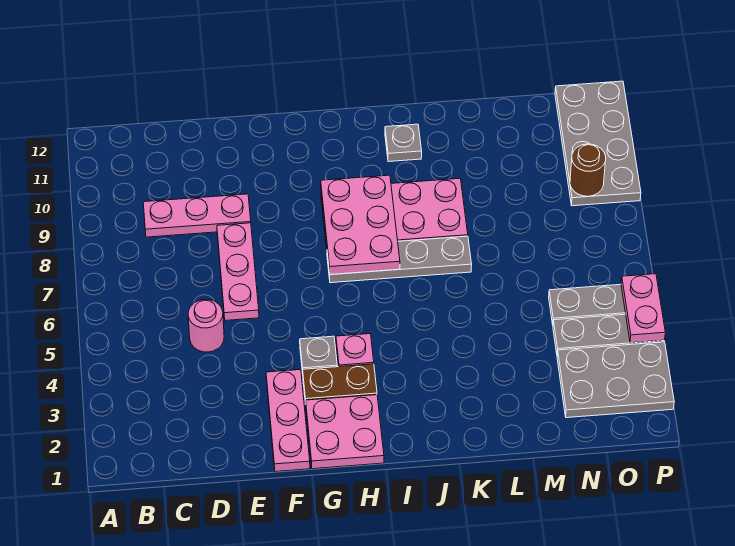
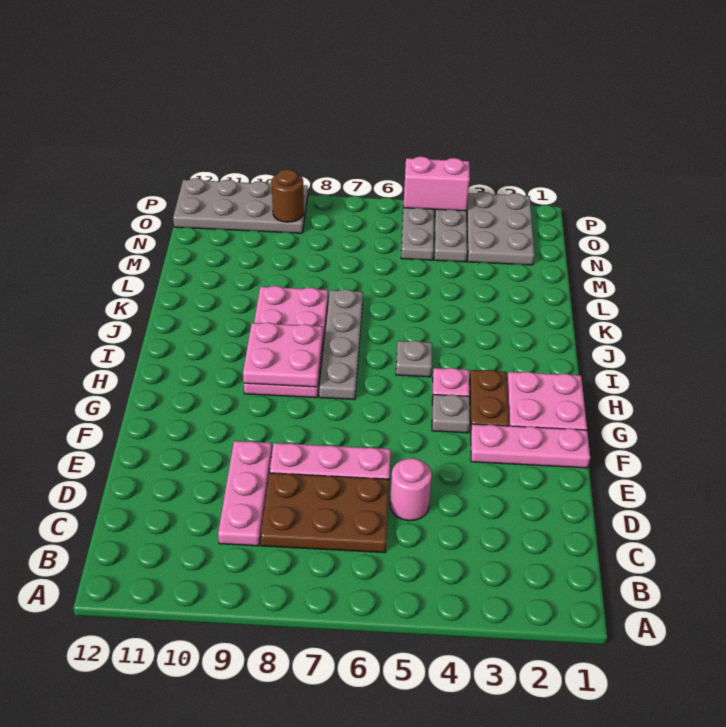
none -> brown 2x3 plate [261,473,389,553]
pink 2x3 plate [321,175,400,275] -> pink 2x2 plate [243,322,323,387]
grey 1x1 plate [385,124,422,162] -> grey 1x1 plate moved to [396,340,432,377]
pink 1x2 plate [621,274,665,343] -> pink 1x2 brick [403,156,470,211]

